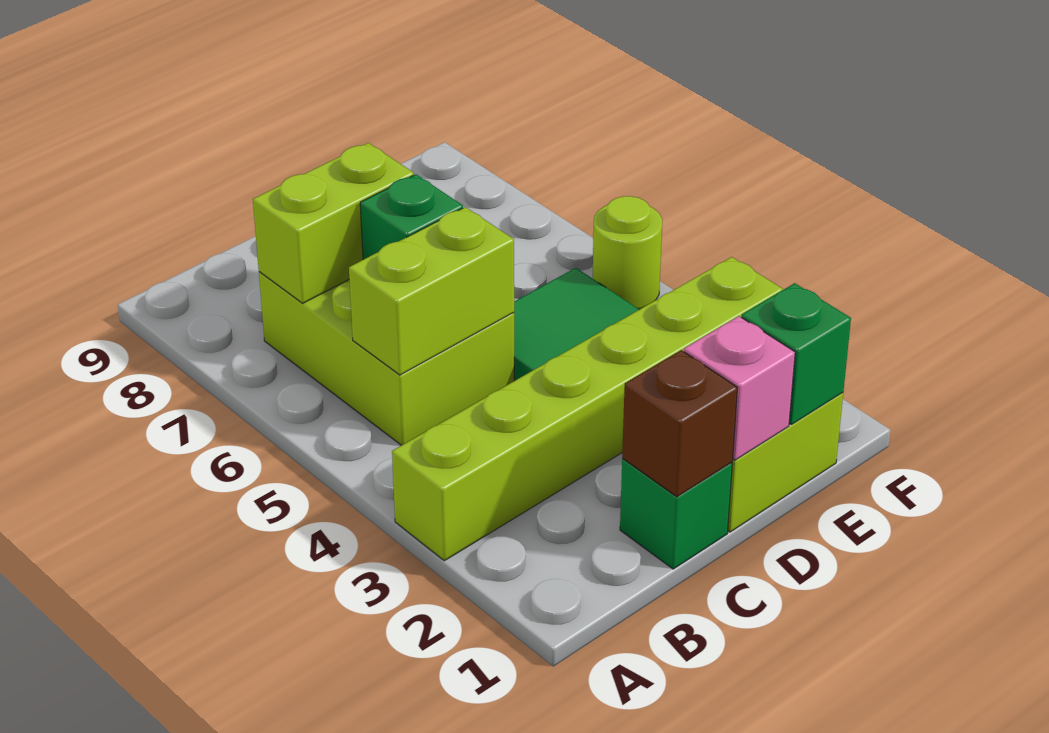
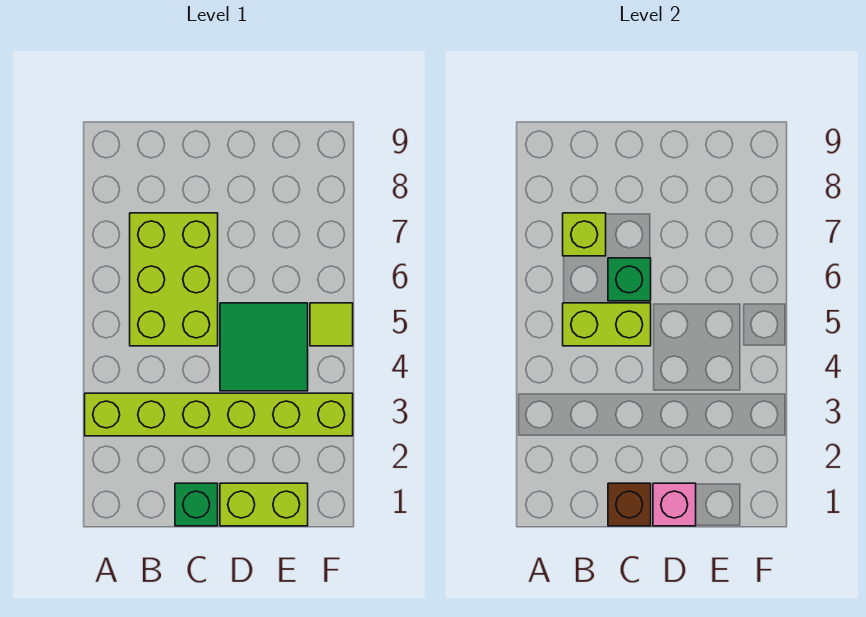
lime 1x2 brick [253,143,414,303] -> lime 1x1 brick [563,213,606,256]
green 1x1 brick [742,283,851,425] -> none
lime 1x1 round brick [593,196,662,309] -> lime 1x1 tile [310,303,353,346]

